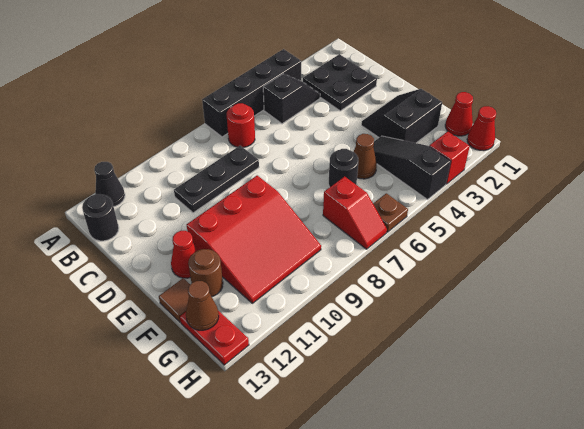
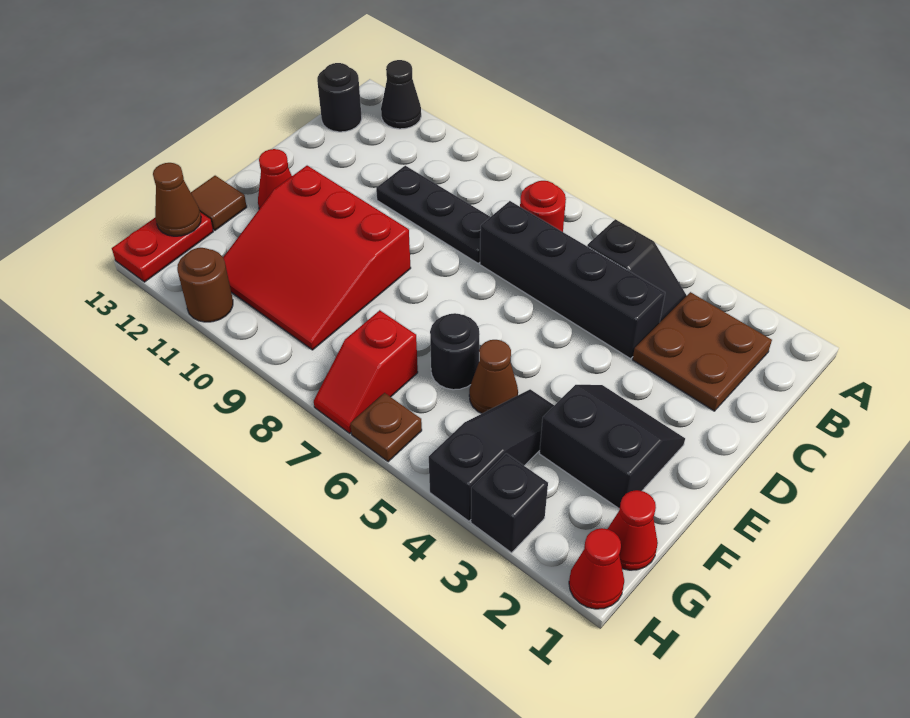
black 1x4 brick [202,49,302,137] -> black 1x4 brick moved to [480,201,665,359]
black 2x2 plate [303,54,377,111] -> brown 2x2 plate [633,292,772,411]
brown 1x1 round brick [188,249,223,297] -> brown 1x1 round brick moved to [177,248,233,322]
red 1x1 brick [429,131,470,184] -> black 1x1 brick [471,453,548,553]

